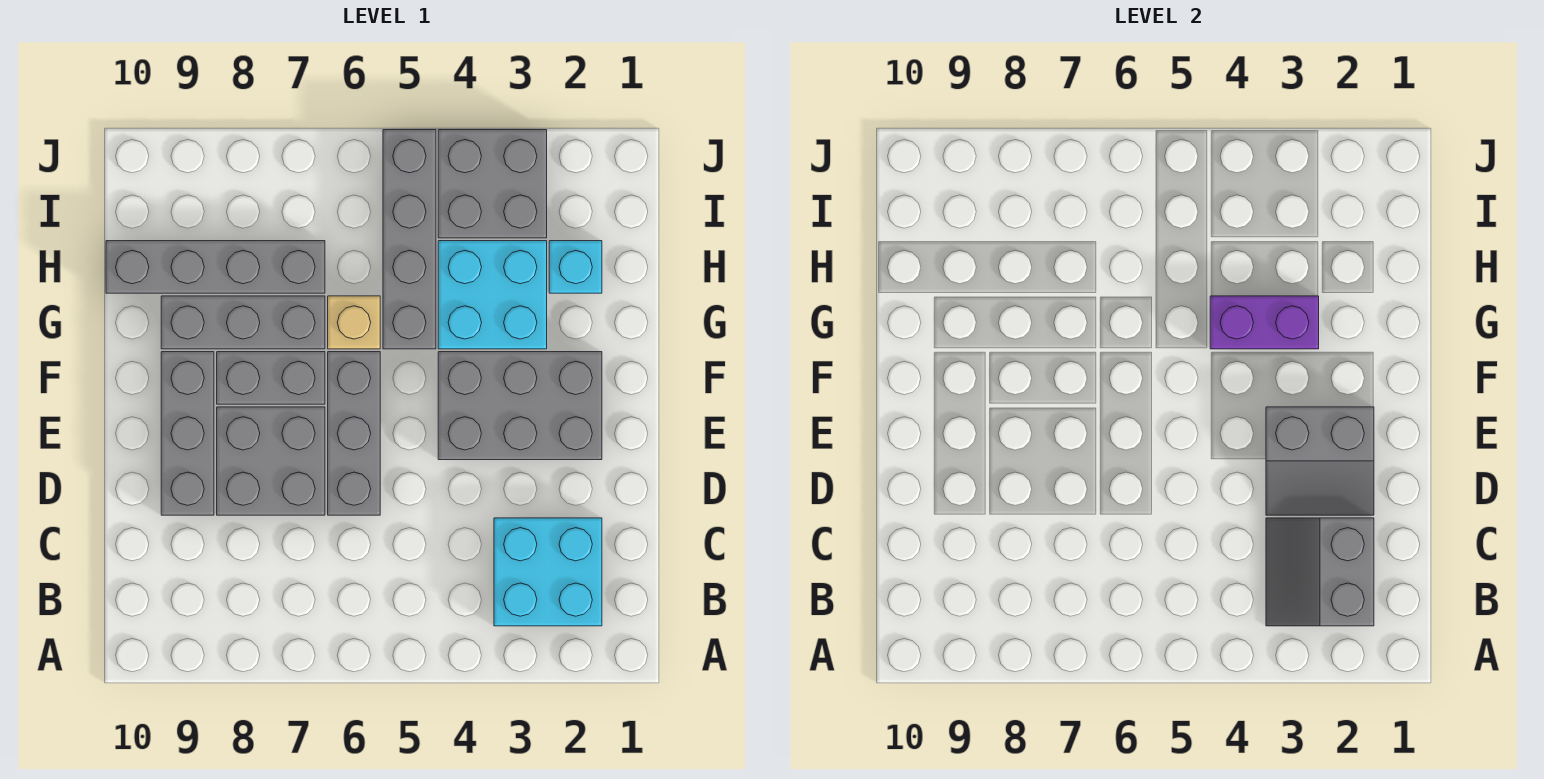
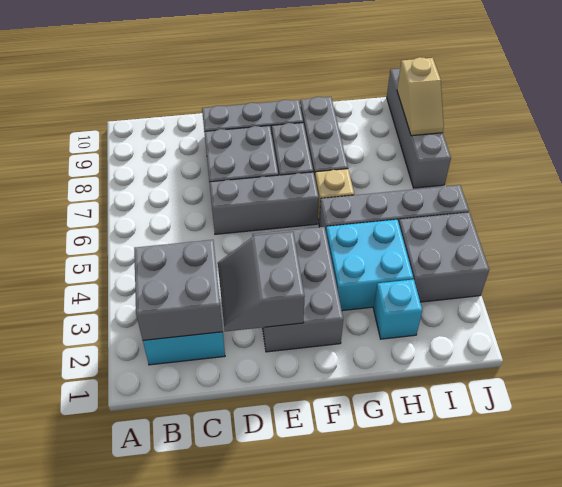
grey 2x2 slope [1266,518,1374,626] -> grey 2x2 brick [134,240,223,340]
purple 1x2 brick [1210,296,1319,349] -> none
grey 1x4 brick [106,241,325,293] -> grey 1x4 brick moved to [387,69,451,188]
none -> tan 1x2 slope [397,57,444,136]

